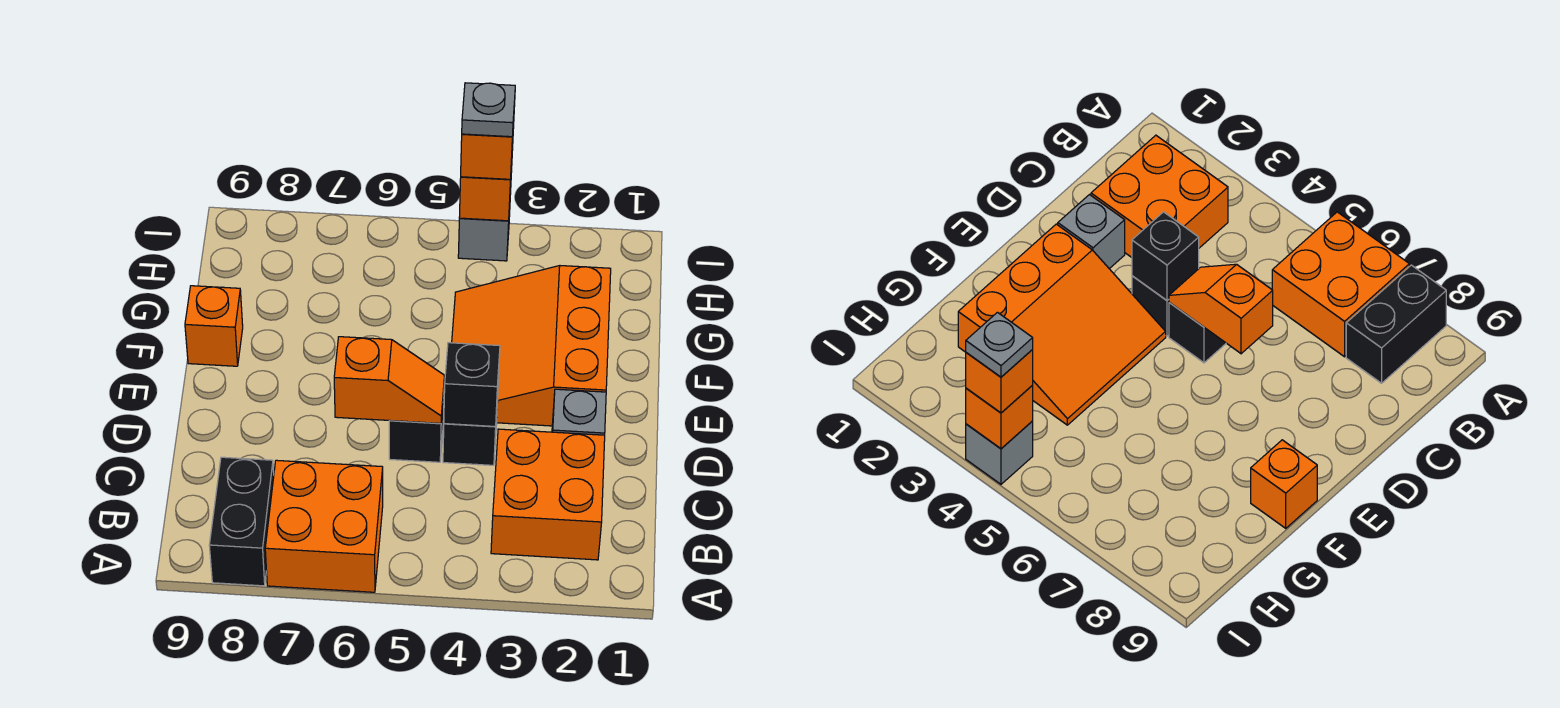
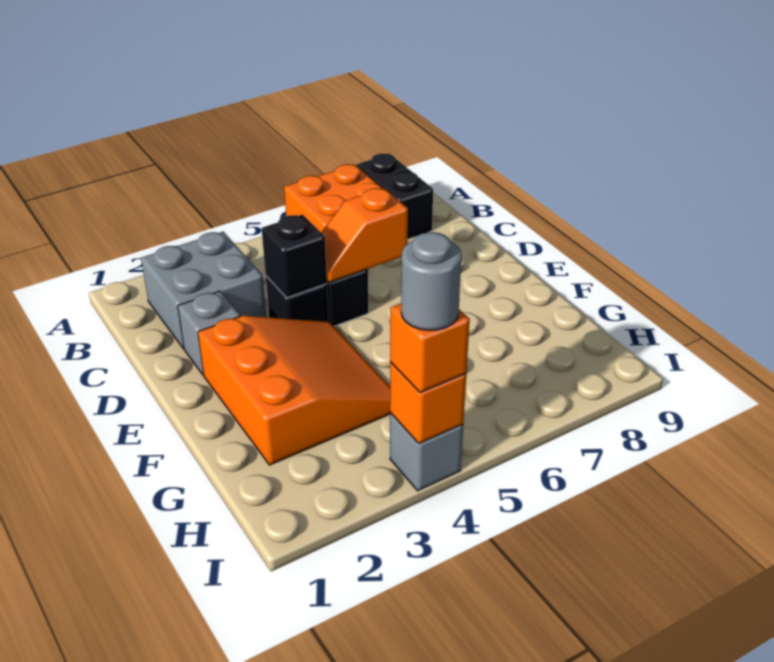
orange 2x2 brick [491,429,605,560] -> grey 2x2 brick [141,232,266,349]
orange 1x1 brick [185,286,243,366] -> none
grey 1x1 plate [462,83,515,137] -> grey 1x1 round brick [401,232,461,330]

